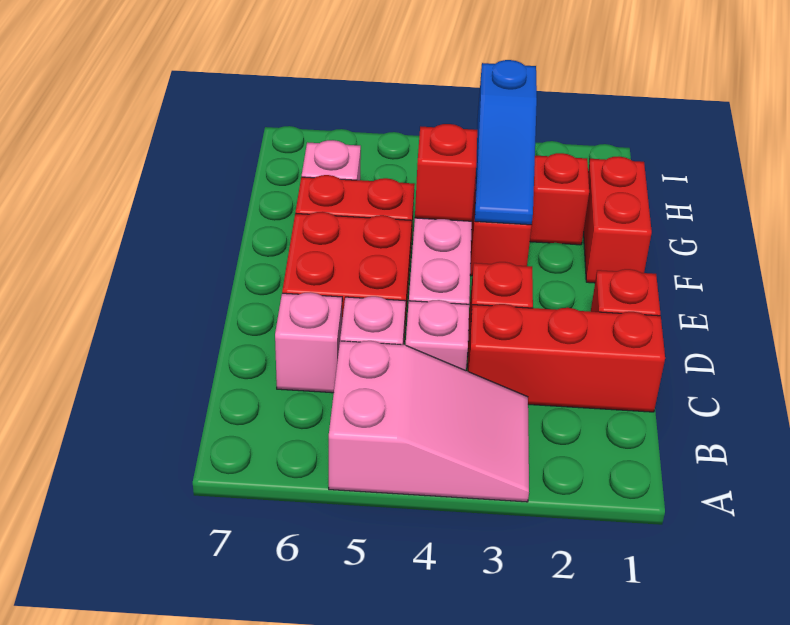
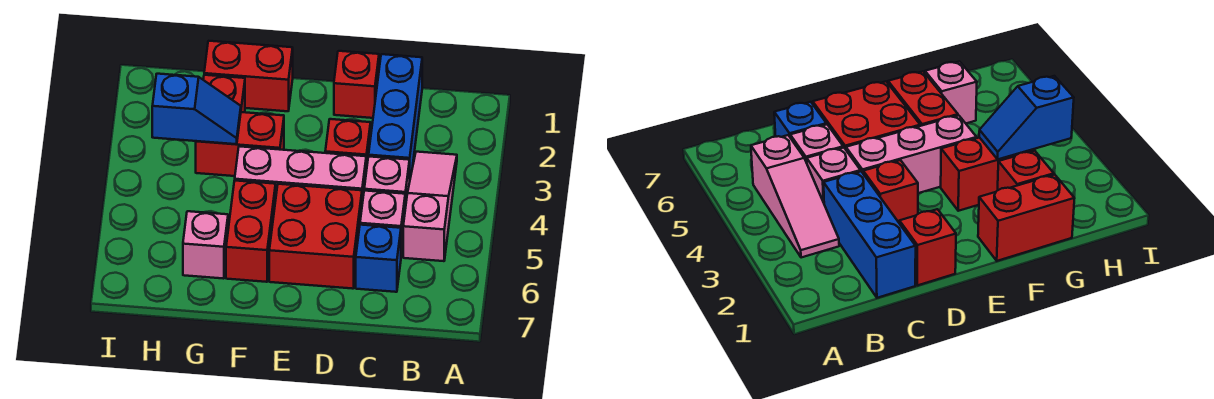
pink 2x3 slope [329,341,529,502] -> pink 1x3 slope [403,152,457,261]
red 1x3 brick [467,304,665,412] -> blue 1x3 brick [369,54,422,178]
pink 1x1 brick [275,292,342,393] -> blue 1x1 brick [356,225,401,292]
blue 1x3 slope [475,60,537,225] -> blue 1x2 slope [152,74,241,144]
red 1x1 brick [415,124,477,221] -> none

